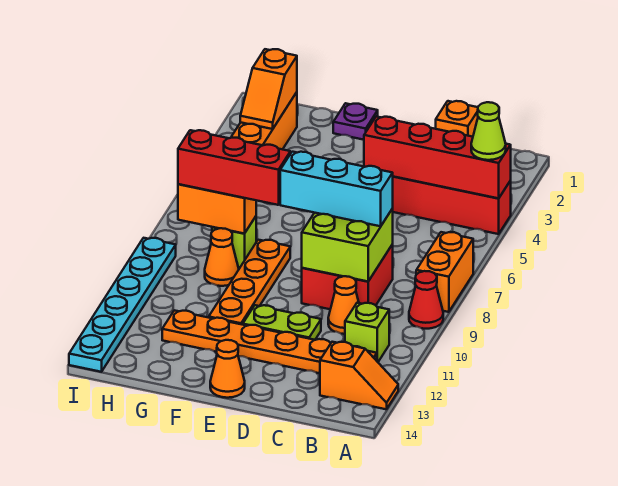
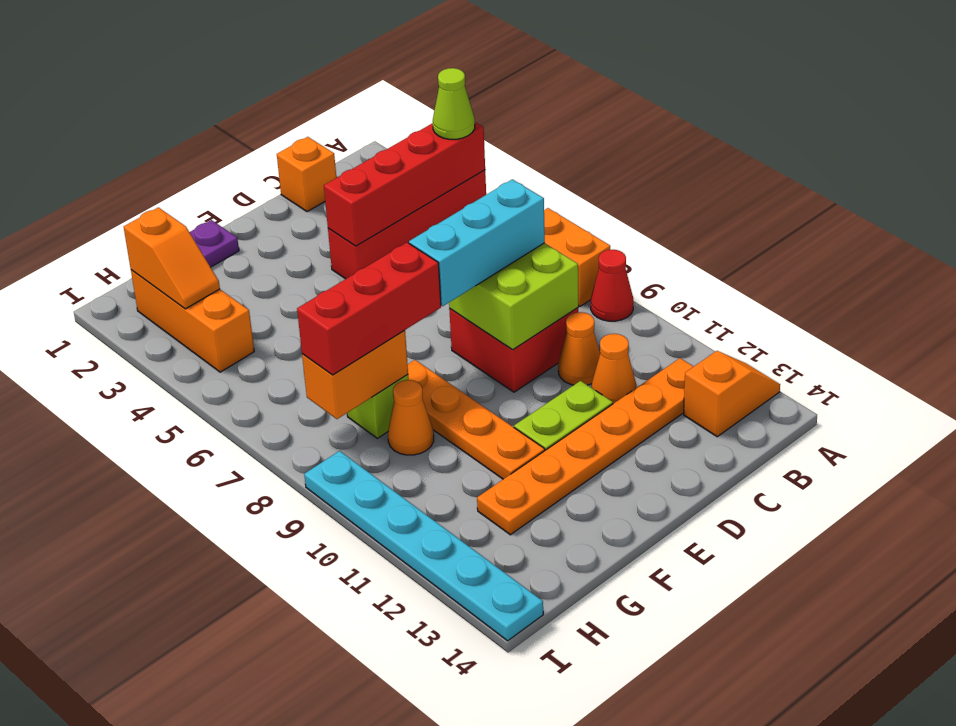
lime 1x1 brick [345,303,389,362] -> none
orange 1x1 cone [210,340,245,398] -> orange 1x1 cone moved to [592,334,636,404]

